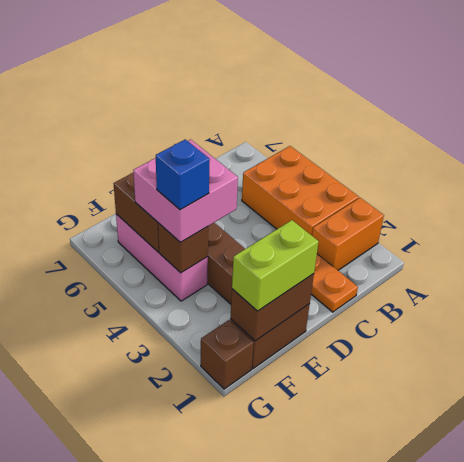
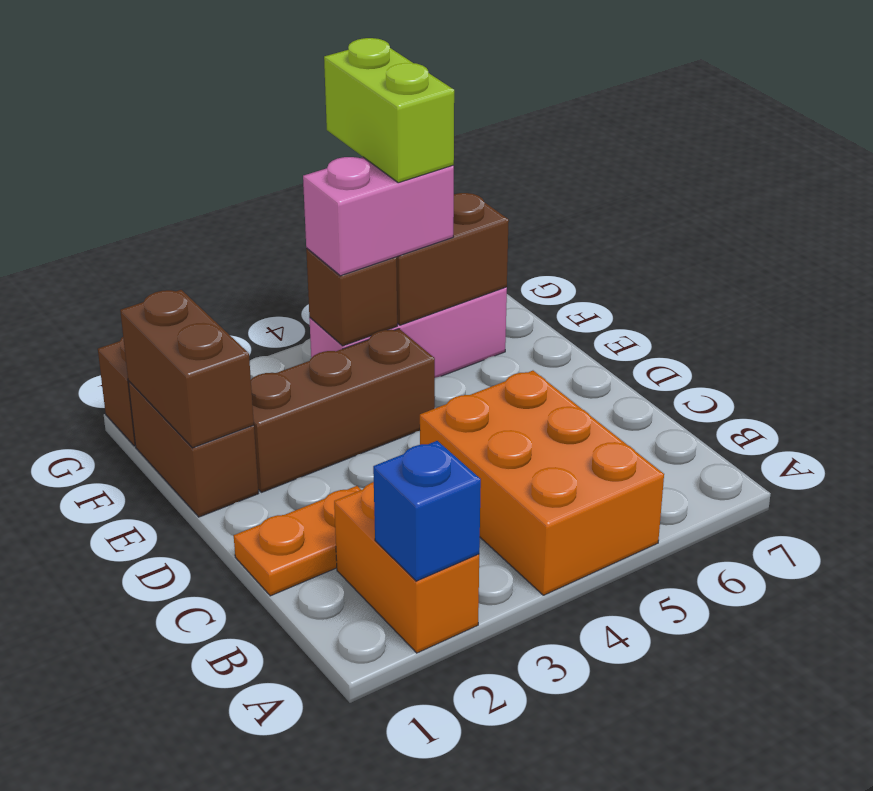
orange 2x3 brick [242,146,359,235] -> orange 2x3 brick turned to [420,371,664,595]
lime 1x2 brick [232,220,319,311] -> lime 1x2 brick moved to [324,38,454,183]
pink 2x2 brick [133,140,238,242] -> pink 1x2 brick [303,157,454,276]
blue 1x1 brick [156,139,210,210] -> blue 1x1 brick moved to [373,441,481,581]

